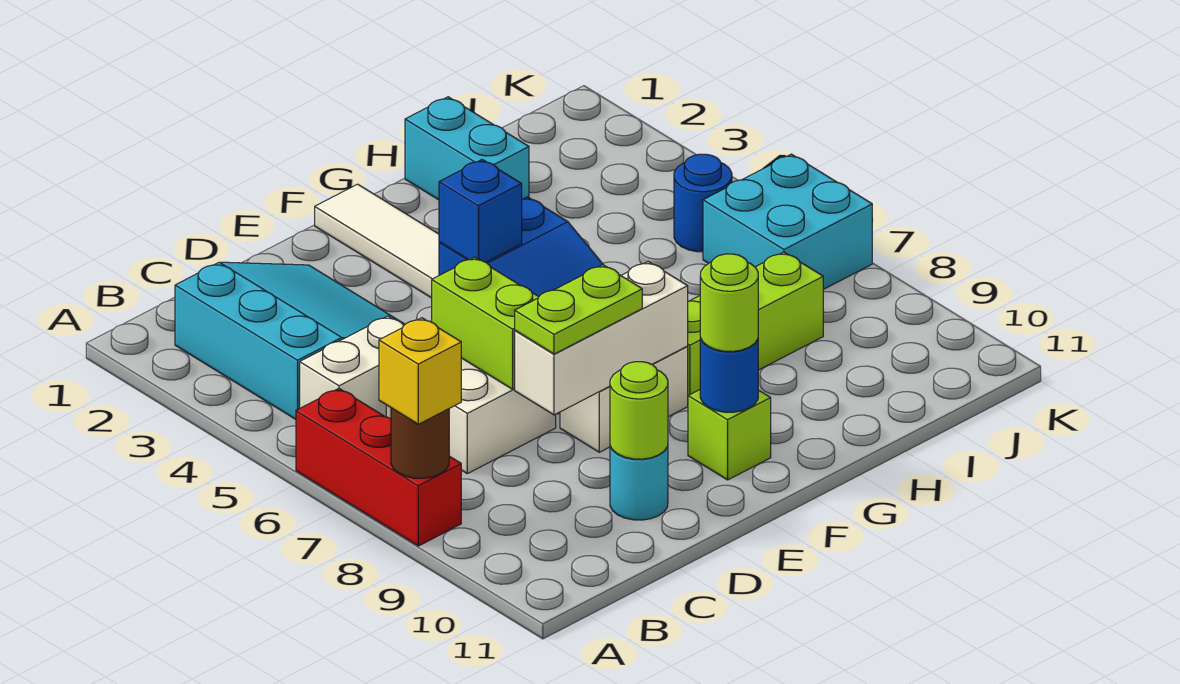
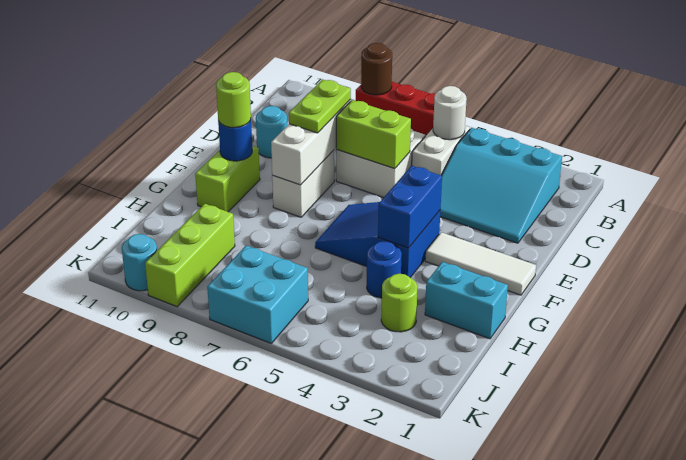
yellow 1x1 brick [379,318,461,424] -> none
none -> white 1x1 round brick [433,86,467,140]
lime 1x1 round brick [610,362,668,459] -> lime 1x1 round brick moved to [381,274,418,332]
blue 1x1 brick [439,160,522,262] -> blue 1x2 brick [378,166,442,248]
lime 1x1 brick [688,390,771,480] -> lime 1x2 brick [195,146,260,212]
lime 1x3 brick [687,252,823,396] -> lime 1x3 brick moved to [145,204,235,307]
blue 1x1 round brick [674,154,732,252] -> blue 1x1 round brick moved to [367,241,402,298]
none -> cyan 1x1 round brick [122,234,157,291]

